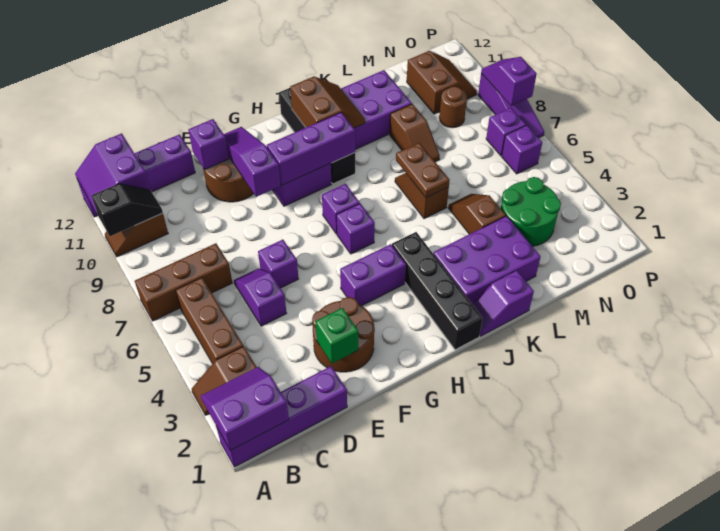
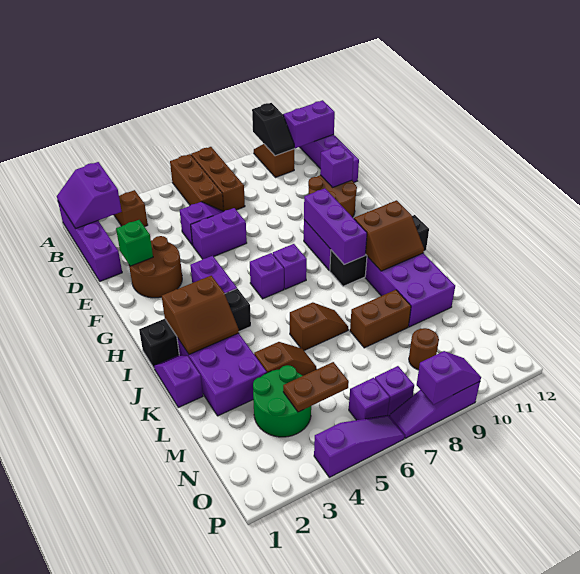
purple 2x2 slope [201,367,289,451] -> purple 2x2 slope turned to [57,162,122,229]
brown 1x3 brick [176,278,243,364] -> brown 1x3 brick turned to [170,154,223,211]
purple 1x1 brick [258,239,299,288] -> purple 1x2 brick [191,208,247,259]
purple 1x3 slope [224,127,281,197] -> purple 1x3 slope moved to [314,415,405,477]
brown 1x2 plate [396,143,450,197] -> brown 1x2 plate moved to [283,362,349,412]
brown 1x2 slope [390,104,440,162] -> brown 1x2 brick [350,290,411,348]
brown 2x2 slope [407,51,477,114] -> brown 2x2 slope moved to [162,276,239,354]

